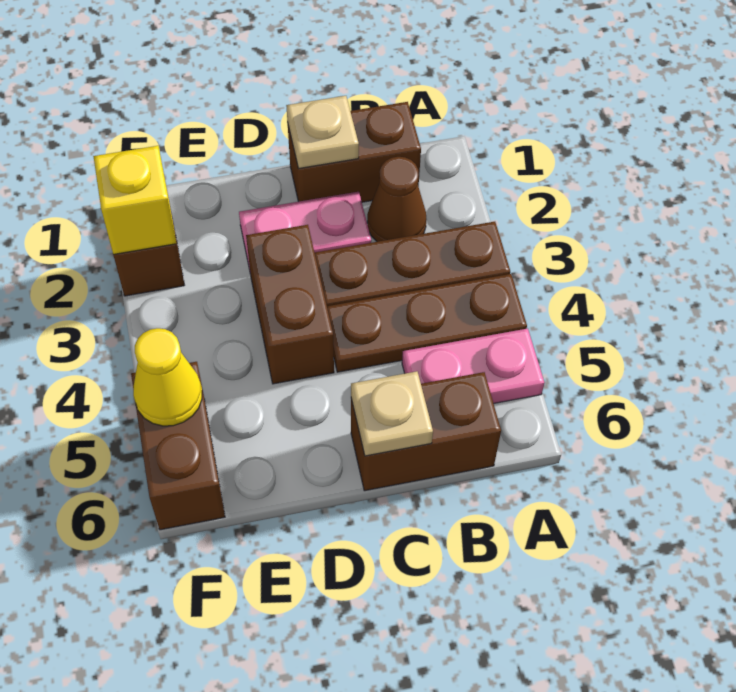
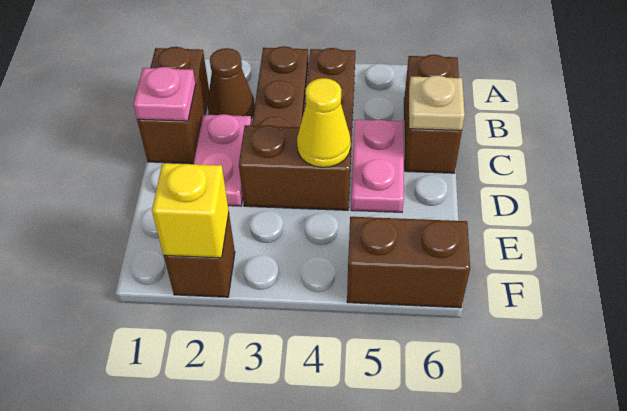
pink 1x2 plate [402,329,544,404] -> pink 1x2 plate moved to [351,120,404,212]
tan 1x1 plate [286,96,359,169] -> pink 1x1 plate [133,67,196,121]
yellow 1x1 cone [133,328,202,426] -> yellow 1x1 cone moved to [297,78,351,167]

